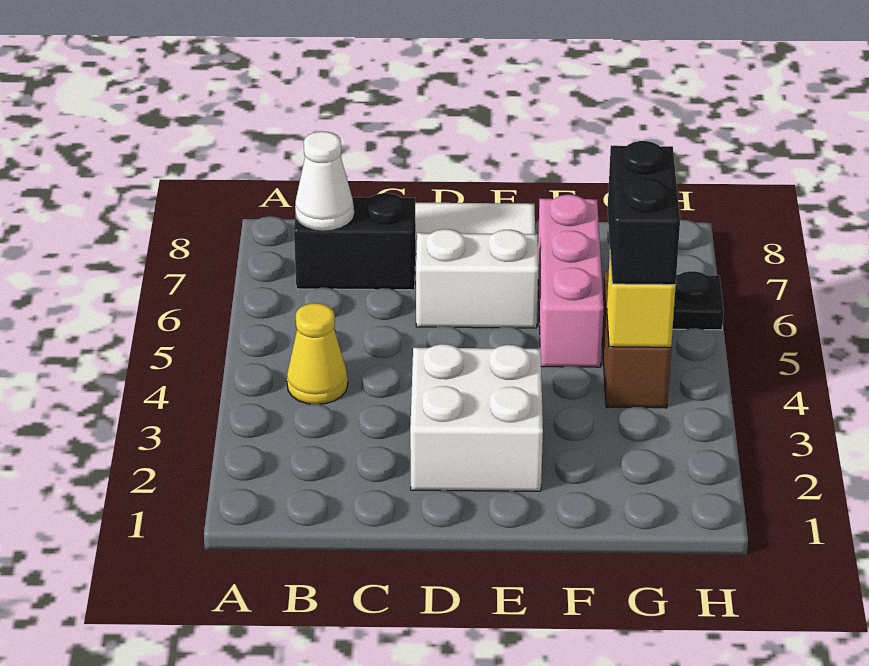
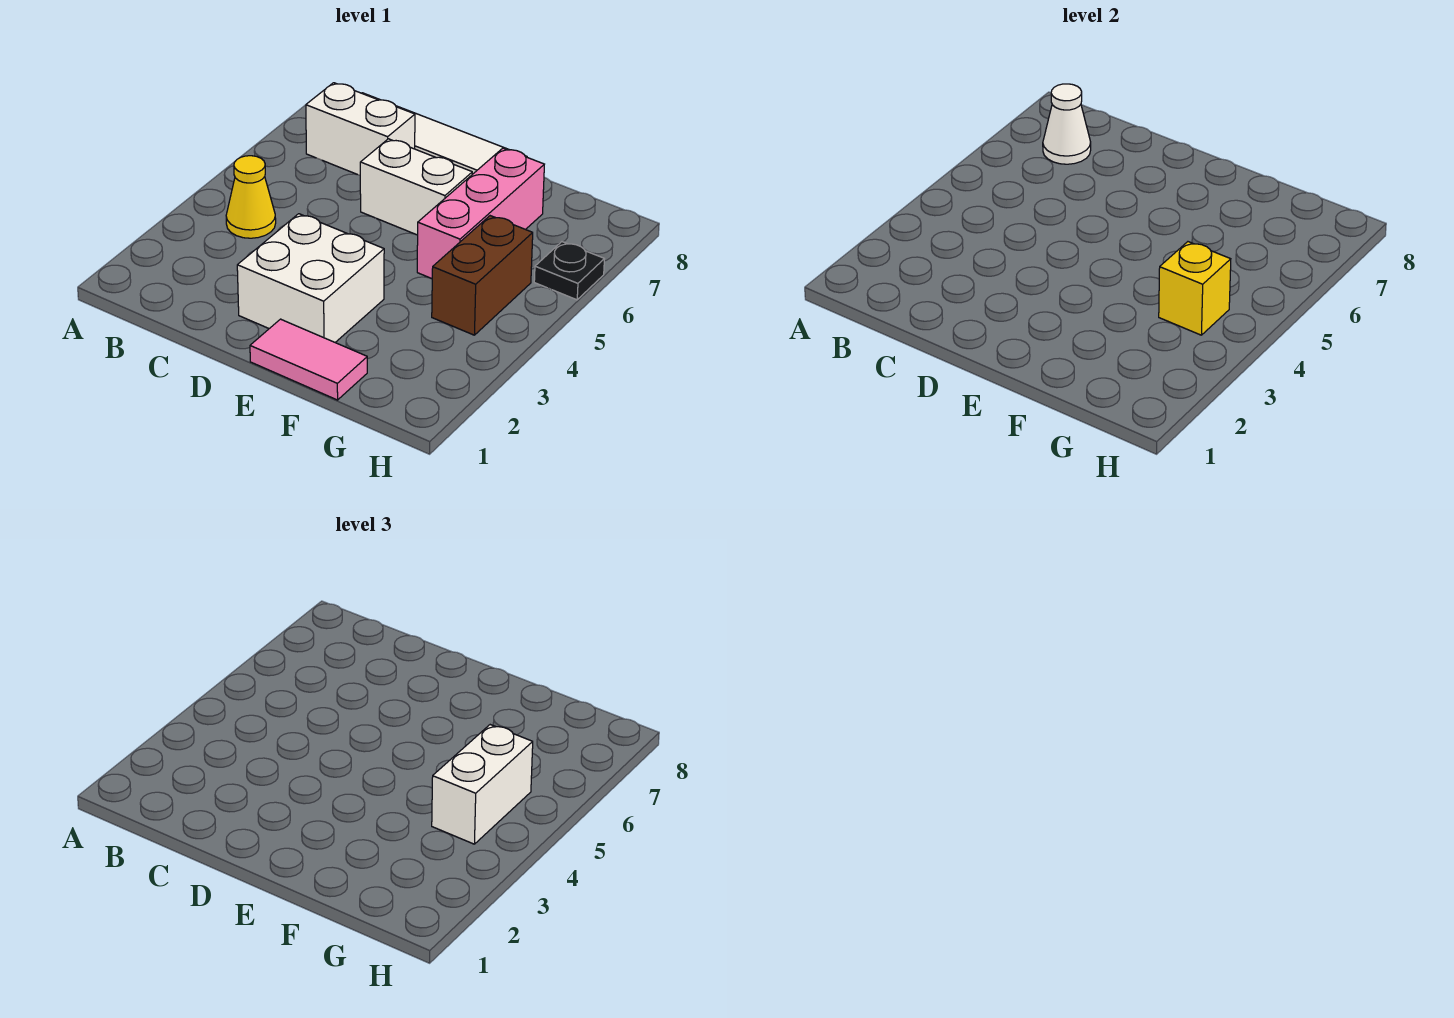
black 1x2 brick [294,193,416,290] -> white 1x2 brick [306,83,415,175]
none -> pink 1x2 tile [250,319,367,400]
black 1x2 brick [608,141,680,285] -> white 1x2 brick [432,725,533,844]

